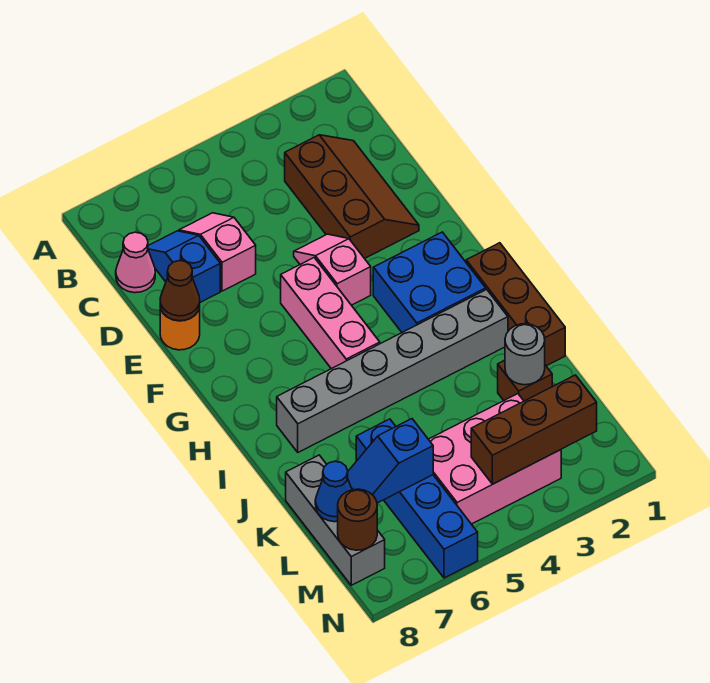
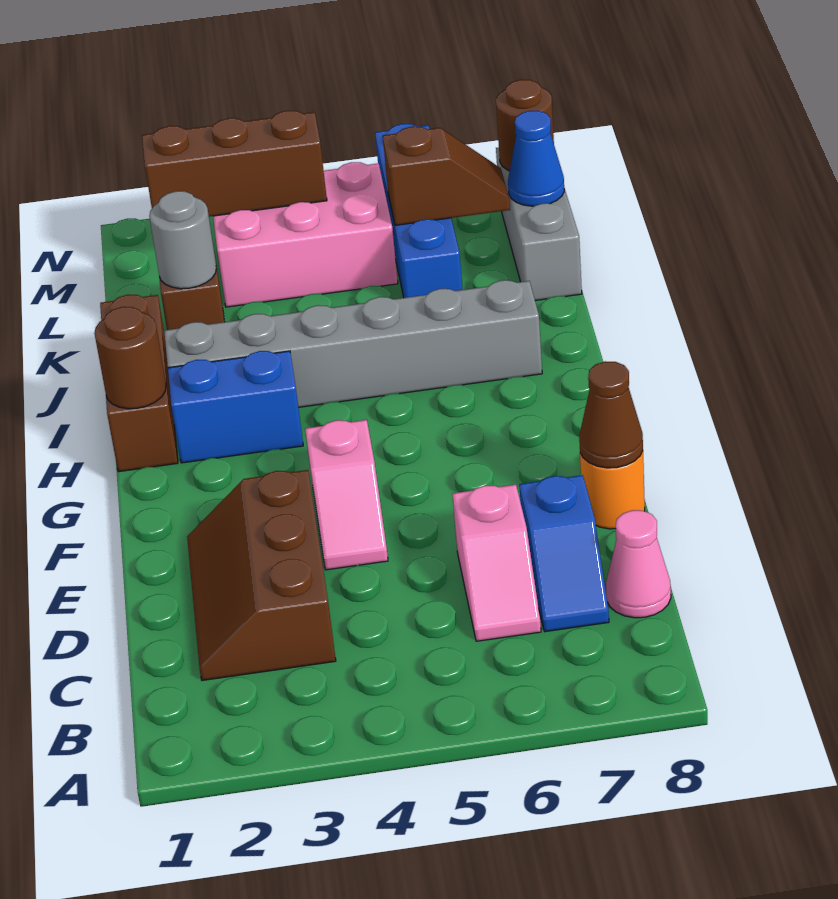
pink 1x3 brick [281,258,380,369] -> none
blue 2x2 brick [373,232,486,332] -> blue 1x2 brick [168,351,303,463]
none -> brown 1x1 round brick [94,307,166,409]
blue 1x2 slope [347,419,433,503] -> brown 1x2 slope [383,126,510,225]

